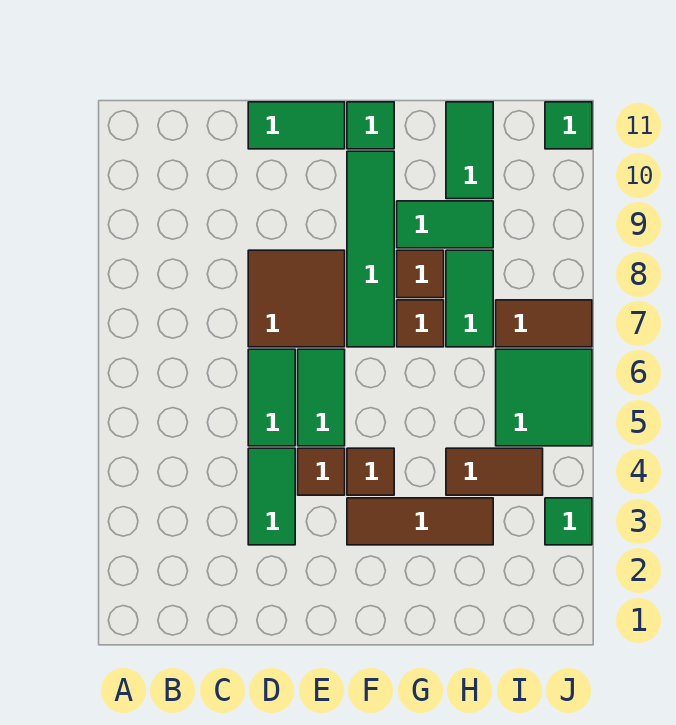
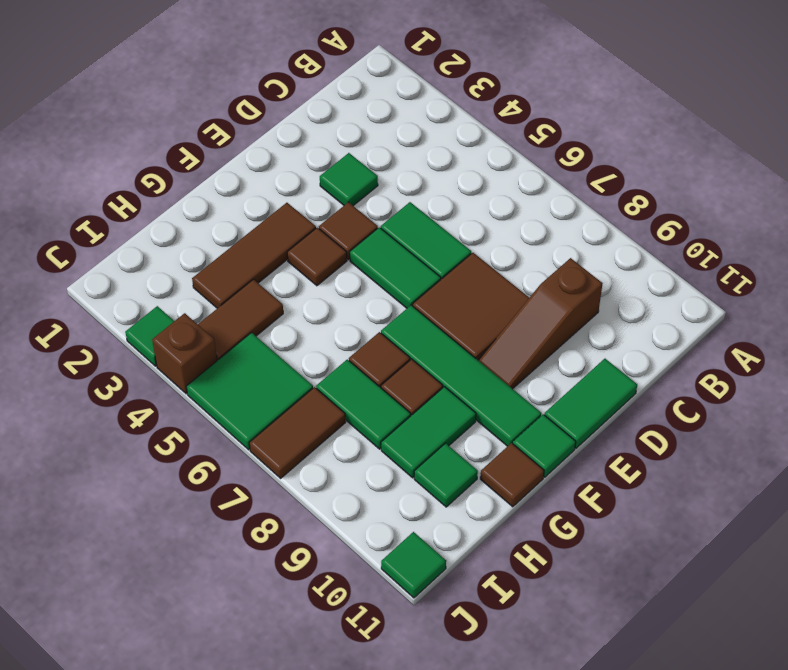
none -> brown 1x3 slope [478,258,603,389]
green 1x2 tile [248,448,295,545] -> green 1x1 tile [320,153,378,206]
none -> brown 1x1 tile [480,443,544,507]
green 1x2 tile [446,102,493,199] -> green 1x1 tile [414,443,478,507]
none -> brown 1x1 brick [152,313,217,394]

